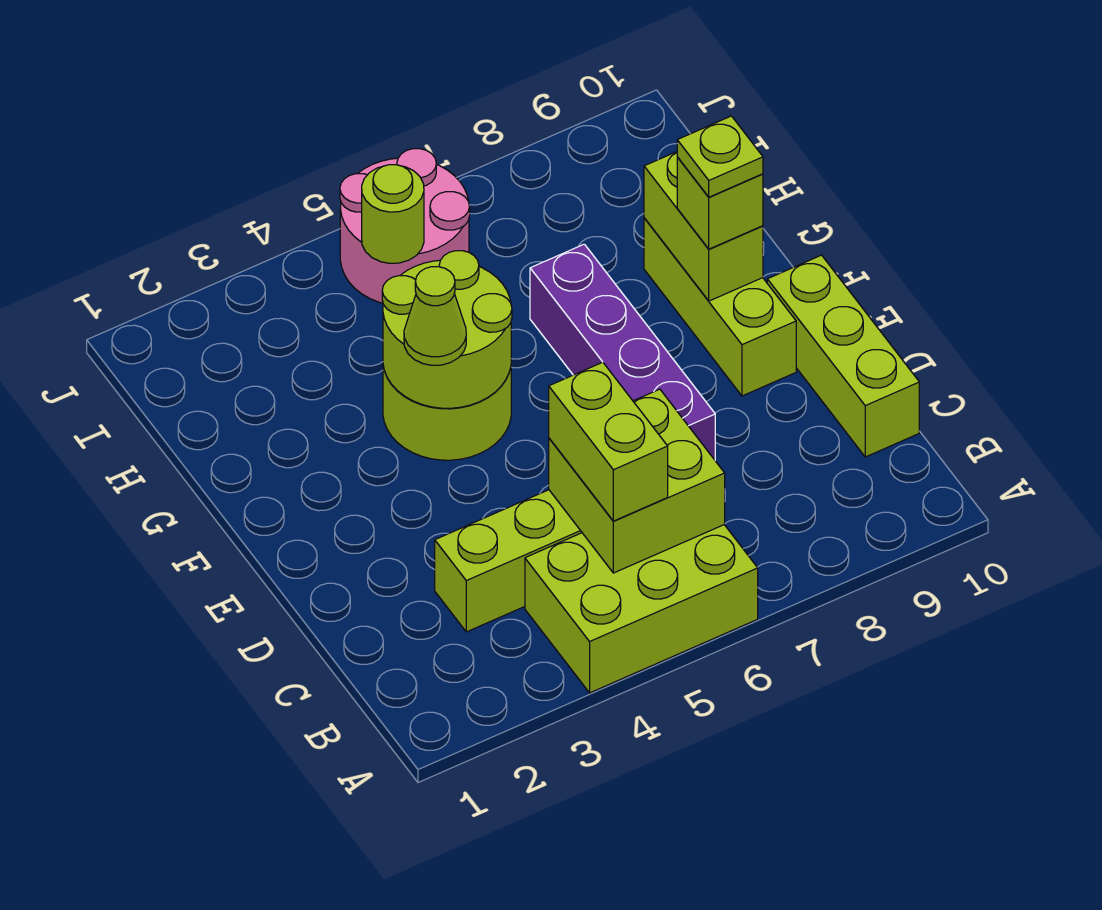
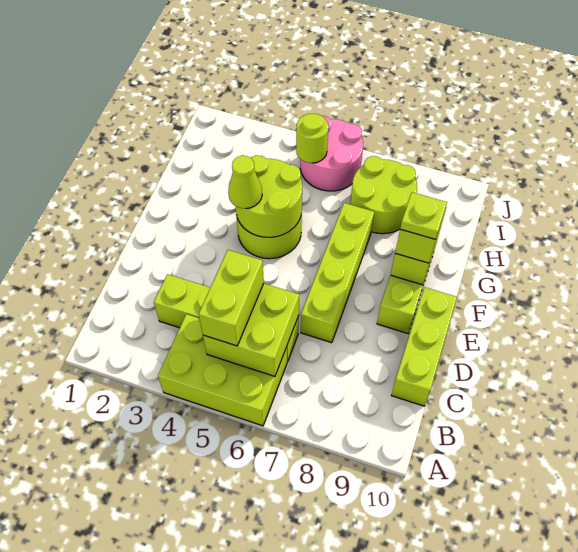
purple 1x4 brick [530,244,715,460] -> lime 1x4 brick [301,203,374,343]
none -> lime 2x2 round brick [350,156,417,234]

